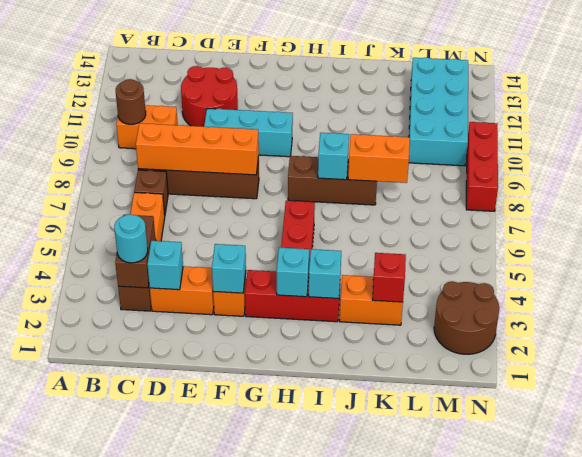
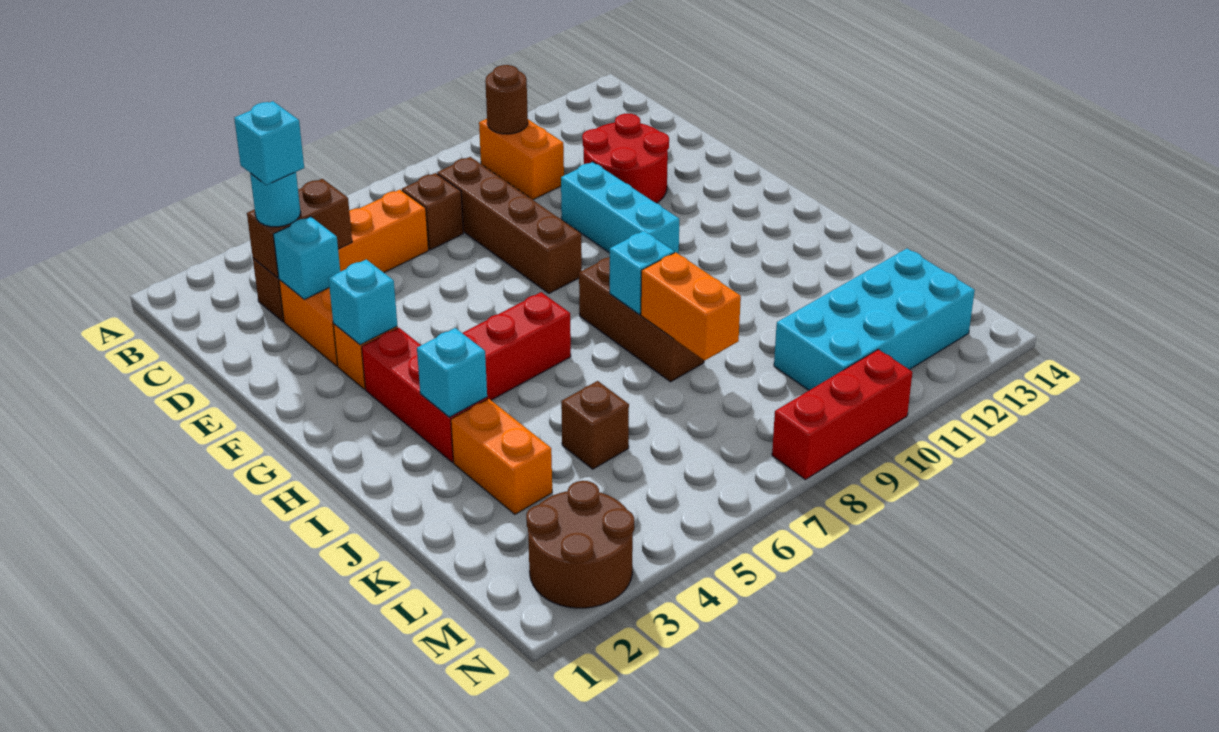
orange 1x4 brick [136,123,259,175] -> none
cyan 1x1 brick [277,248,309,297] -> cyan 1x1 brick moved to [234,101,304,185]
red 1x1 brick [373,253,406,302] -> none
none -> brown 1x1 brick [561,381,629,469]

